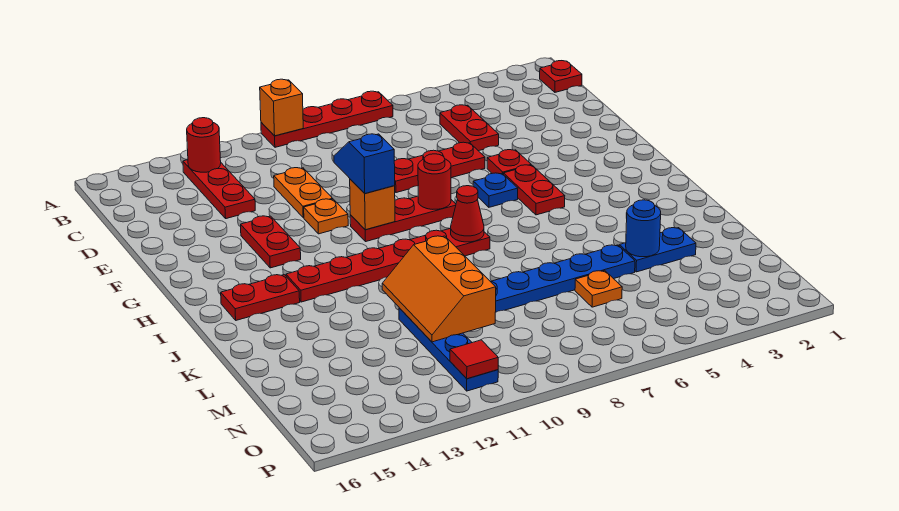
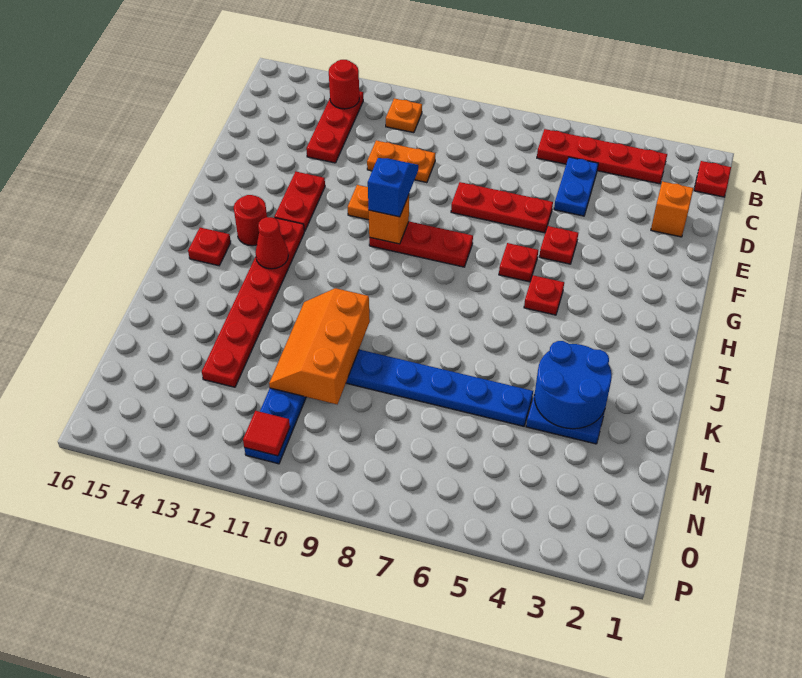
red 1x4 plate [261,91,393,147] -> red 1x4 plate moved to [537,129,667,184]
orange 1x1 brick [260,79,303,136] -> orange 1x1 brick moved to [651,181,693,237]
red 1x2 plate [440,105,499,151] -> blue 1x2 plate [554,157,598,216]
orange 1x2 plate [274,168,333,218] -> orange 1x2 plate turned to [367,140,435,183]
red 1x2 plate [504,165,565,215] -> red 1x1 plate [524,275,564,315]
blue 1x1 plate [473,173,518,207] -> red 1x1 plate [499,243,538,282]
red 1x1 round brick [418,154,451,209] -> red 1x1 round brick moved to [234,195,267,246]
red 1x6 plate [286,228,490,302] -> red 1x6 plate turned to [202,218,304,387]
red 1x1 cone [451,186,484,242] -> red 1x1 cone moved to [256,217,288,269]
red 1x2 plate [221,275,300,320] -> red 1x1 plate [188,228,231,266]
blue 1x1 round brick [626,200,661,257] -> blue 2x2 round brick [534,341,612,429]
orange 1x1 plate [575,271,622,307] -> orange 1x1 plate moved to [386,98,422,133]

